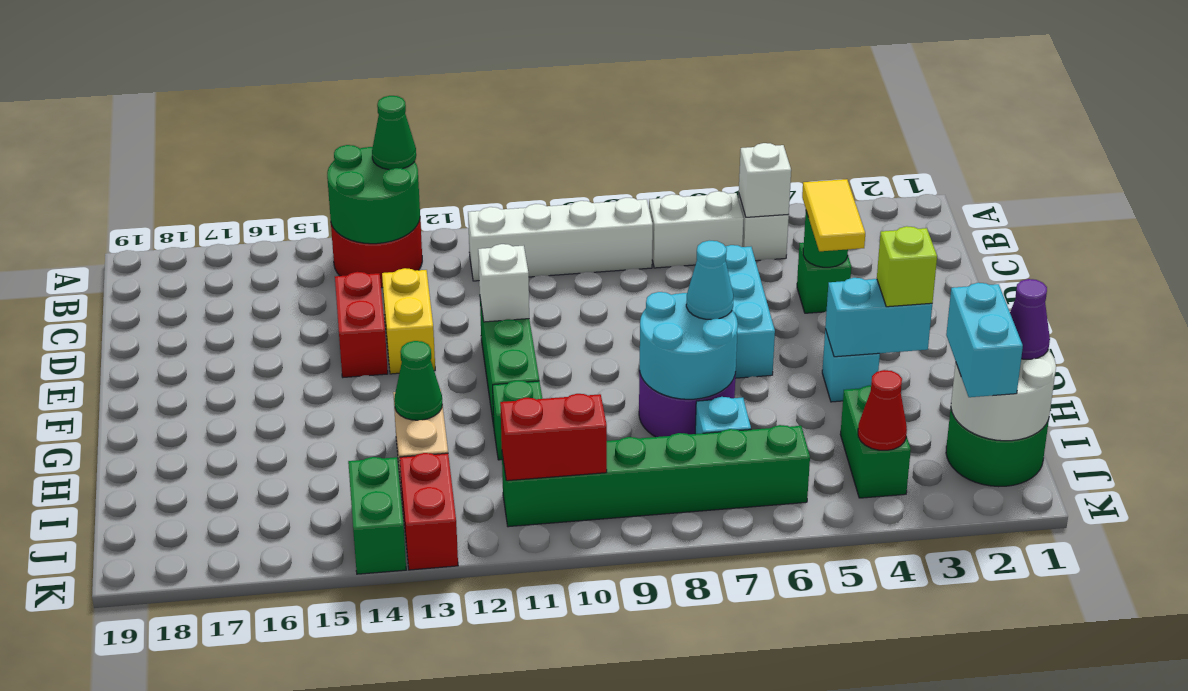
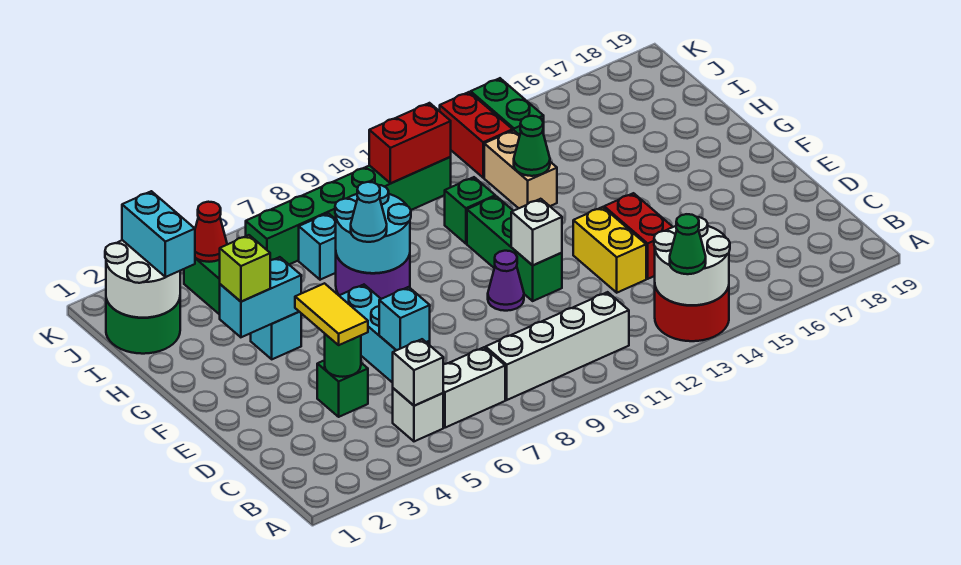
green 2x2 round brick [327,145,420,244] -> white 2x2 round brick [654,217,730,305]
none -> cyan 1x1 brick [379,287,430,350]
purple 1x1 cone [1010,279,1050,359] -> purple 1x1 cone moved to [488,251,524,311]

